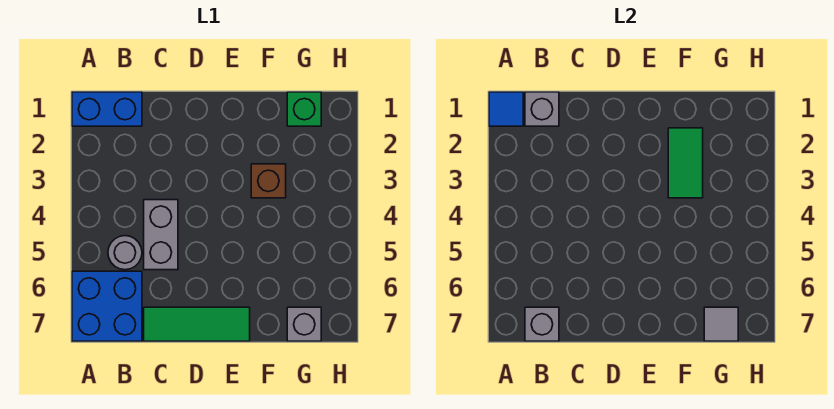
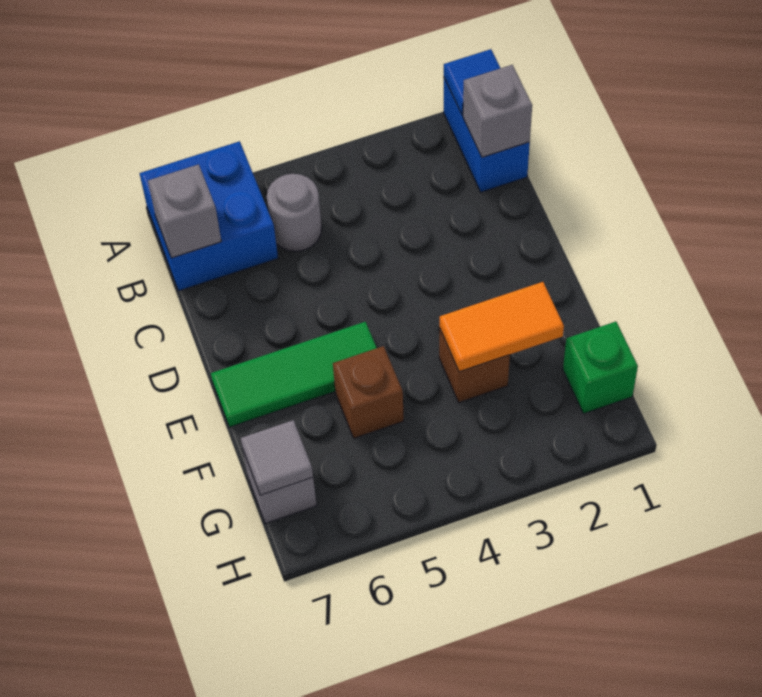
grey 1x2 brick [144,200,178,270] -> none
green 1x3 tile [144,307,250,341] -> green 1x3 tile turned to [211,322,376,427]
green 1x2 tile [668,128,703,198] -> orange 1x2 tile [440,282,564,372]
none -> brown 1x1 brick [333,346,404,438]

